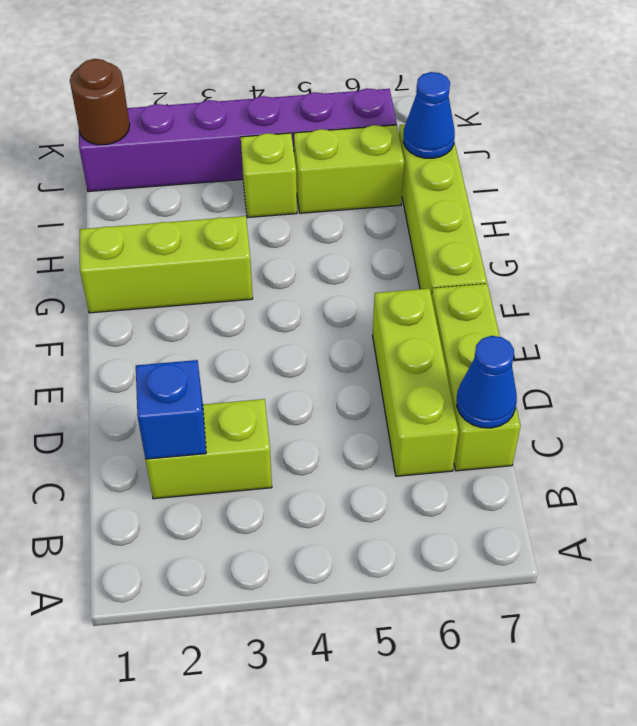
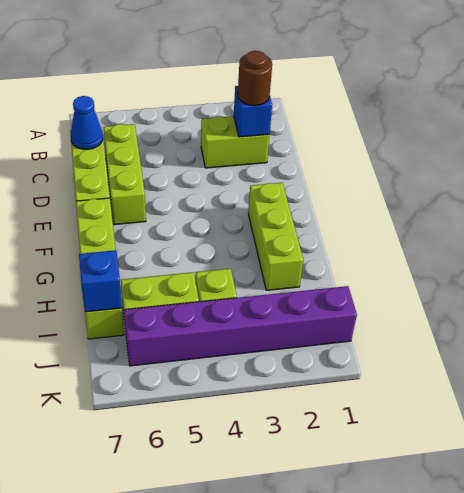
lime 1x3 brick [80,216,253,313] -> lime 1x3 brick turned to [248,183,303,290]
blue 1x1 cone [403,72,455,158] -> blue 1x1 brick [79,250,122,312]
brown 1x1 round brick [70,59,130,145] -> brown 1x1 round brick moved to [238,51,272,105]

